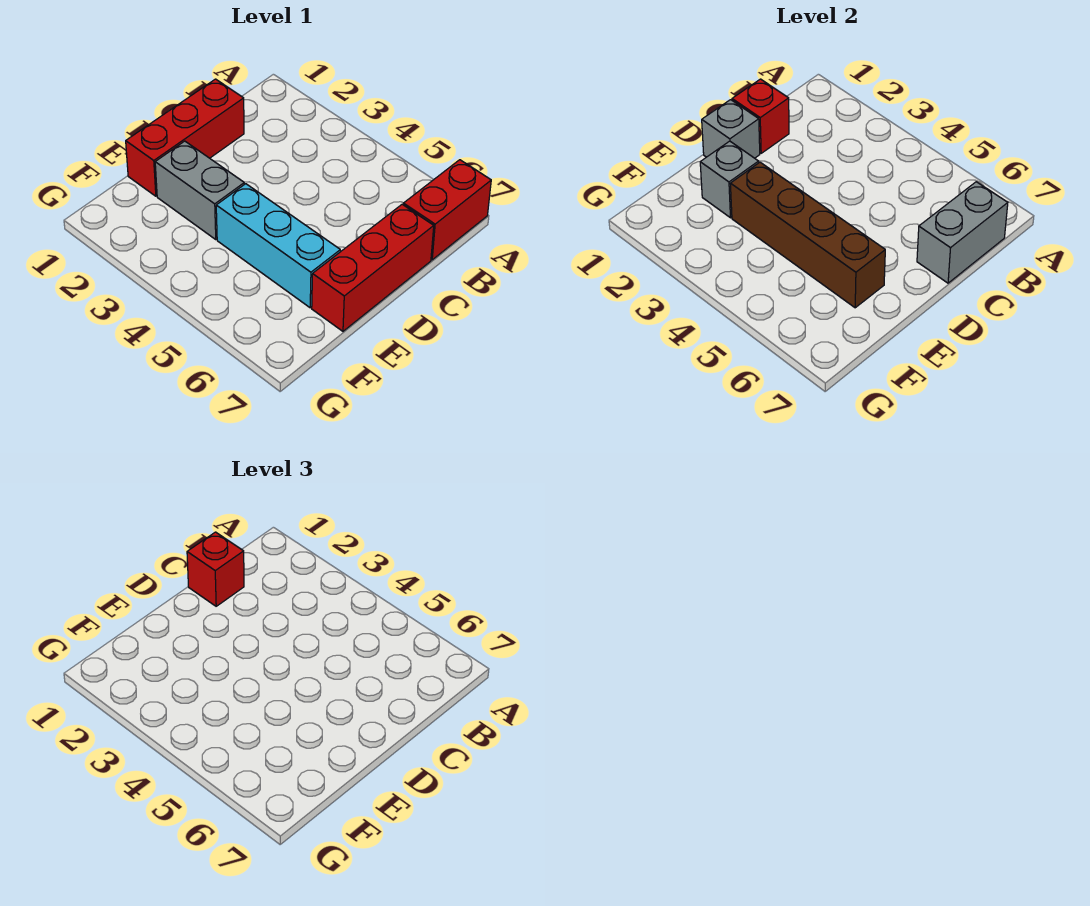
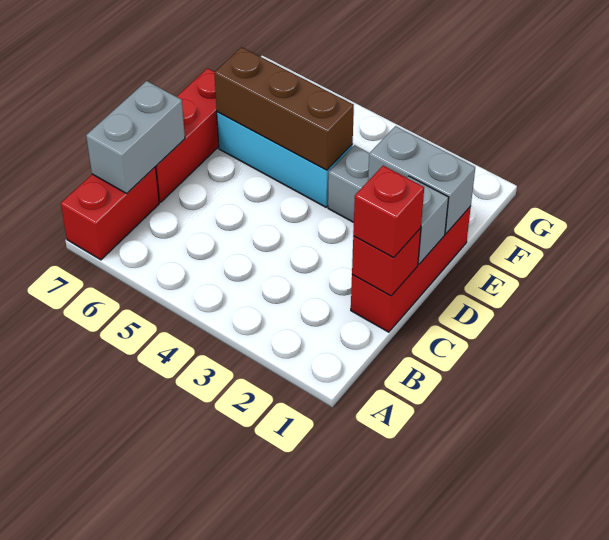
grey 1x1 brick [700,141,759,218] -> grey 1x2 brick [368,126,475,234]
brown 1x4 brick [730,162,885,308] -> brown 1x3 brick [214,47,354,170]

